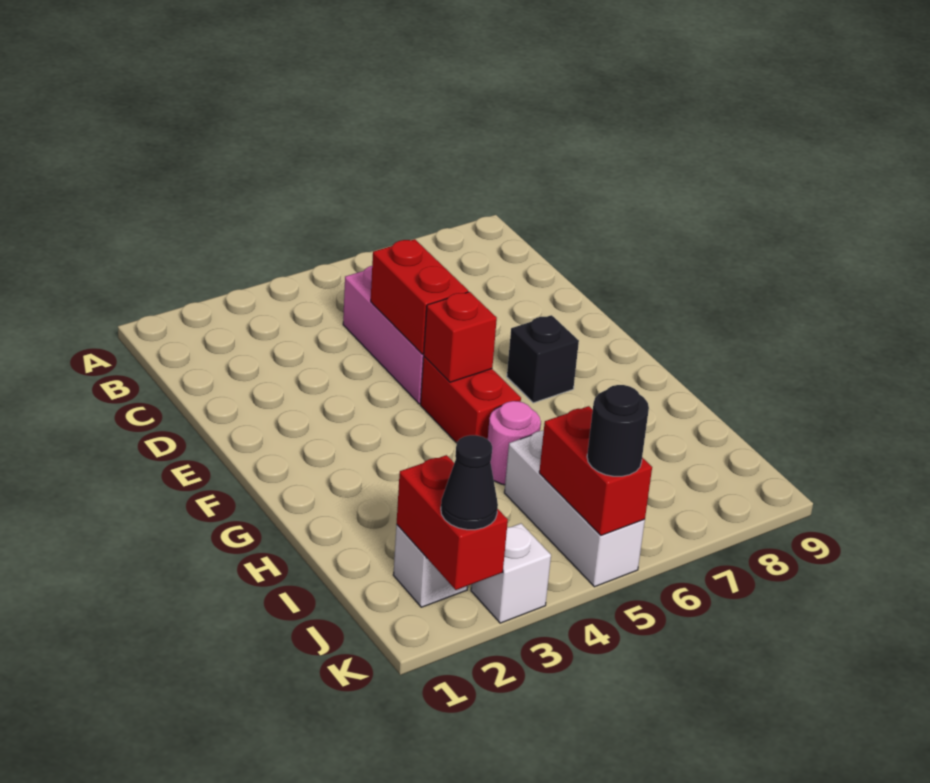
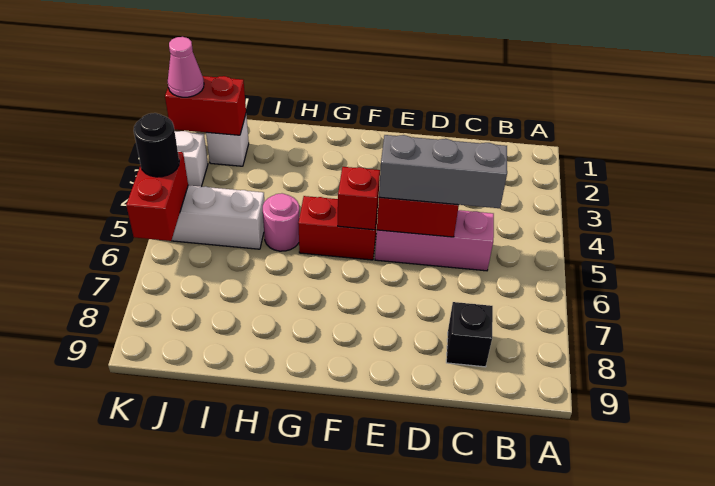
none -> grey 1x3 brick [379,135,507,208]
black 1x1 brick [507,315,579,403] -> black 1x1 brick moved to [446,302,493,367]
red 1x2 brick [539,406,652,535] -> red 1x2 brick turned to [126,152,188,241]
black 1x1 cone [441,435,498,530] -> pink 1x1 cone [168,37,204,97]

